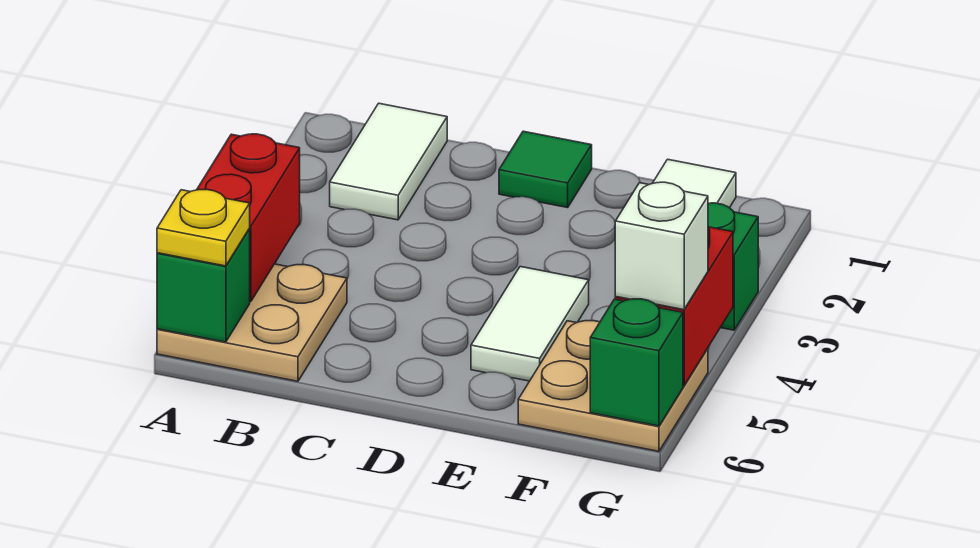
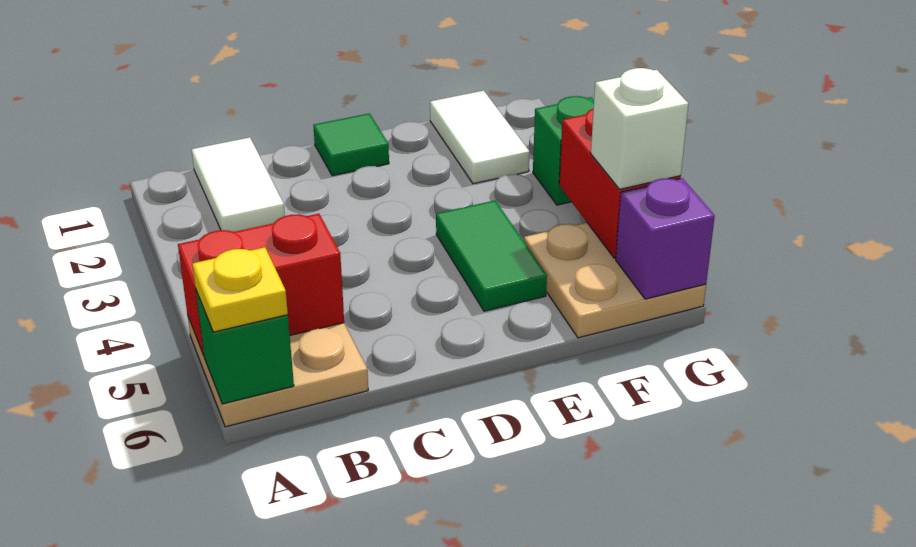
red 1x2 brick [197,134,300,302] -> red 1x2 brick turned to [178,214,344,356]
white 1x2 tile [471,267,589,381] -> green 1x2 tile [436,201,547,311]
green 1x1 brick [590,299,683,426] -> purple 1x1 brick [616,178,715,299]

